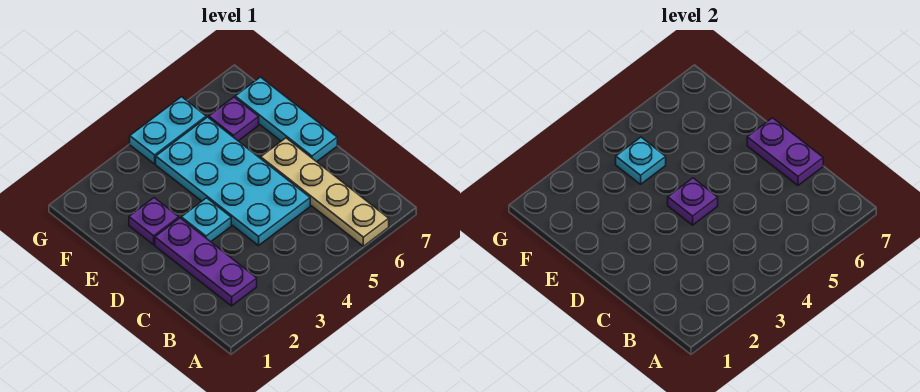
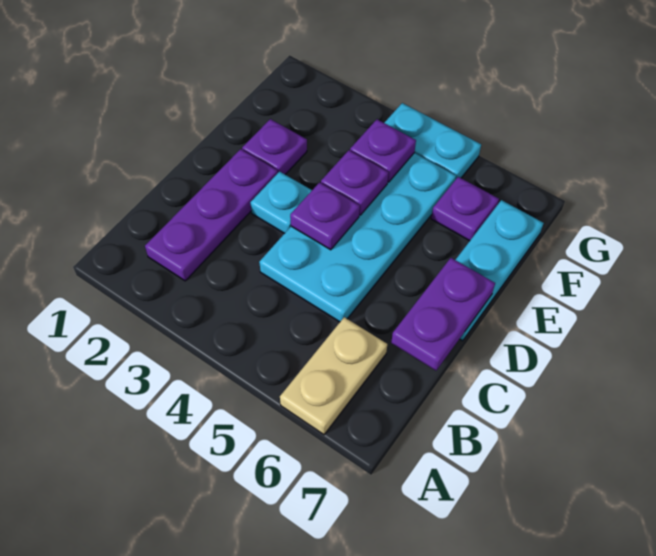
tan 1x4 plate [261,138,389,246] -> tan 1x2 plate [280,317,387,435]
none -> purple 1x1 plate [321,150,389,215]
cyan 1x1 plate [616,137,666,184] -> purple 1x1 plate [350,119,416,182]

